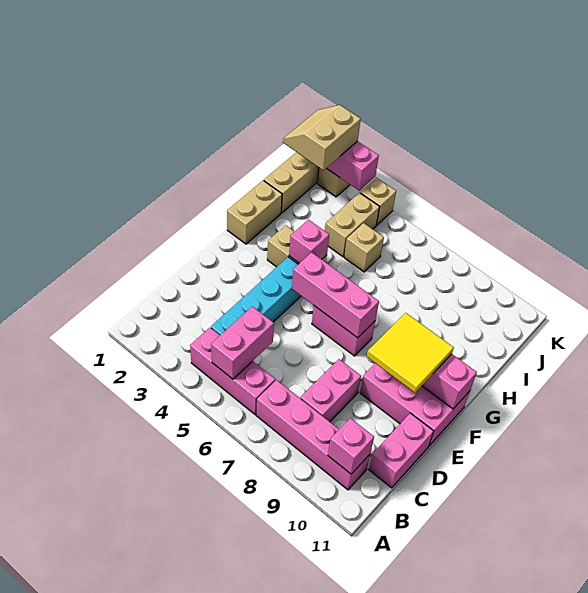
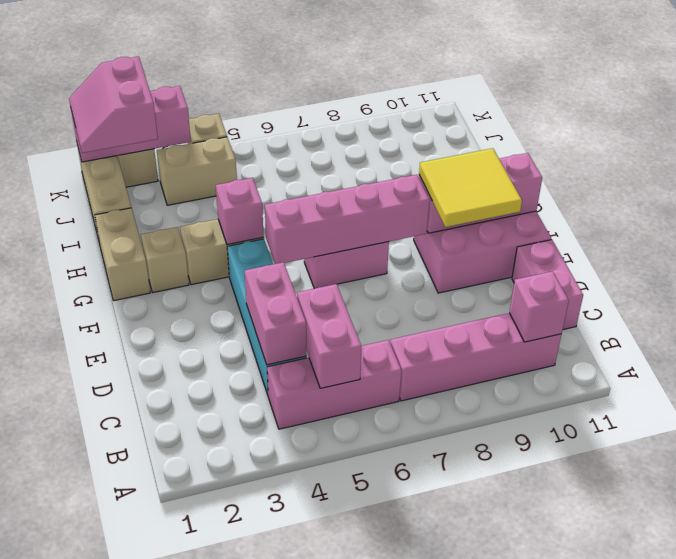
pink 1x2 brick [300,359,361,422] -> pink 1x2 brick moved to [245,262,306,365]
pink 1x3 brick [292,252,379,338] -> pink 1x4 brick [265,175,430,264]
tan 1x2 brick [324,193,379,257] -> tan 1x2 brick turned to [157,137,237,205]
tan 1x1 brick [344,223,384,272] -> tan 1x1 brick moved to [141,227,189,292]
tan 2x2 slope [283,105,361,170] -> pink 2x2 slope [69,56,158,153]

